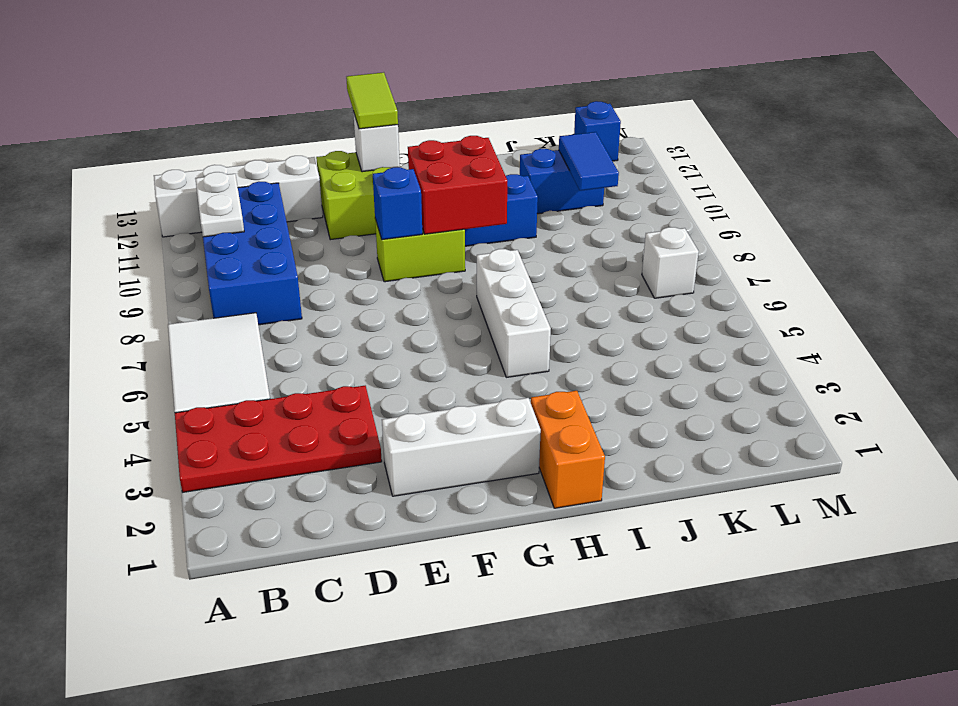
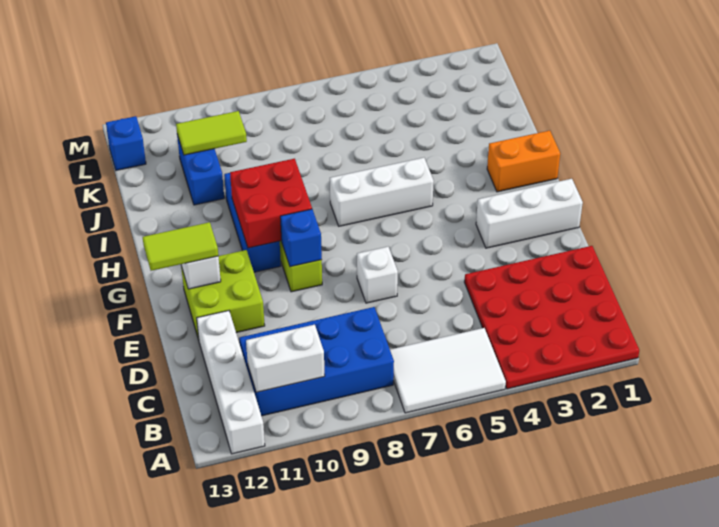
red 2x4 plate [175,386,382,492] -> red 4x4 plate [464,246,639,389]
white 1x2 plate [195,172,244,237] -> white 1x2 brick [246,325,325,392]
white 1x3 brick [382,398,541,496] -> white 1x3 brick turned to [476,179,583,248]
blue 1x2 tile [559,132,619,191] -> lime 1x2 tile [176,111,247,155]
white 1x1 brick [642,227,699,298] -> white 1x1 brick moved to [357,247,398,303]

